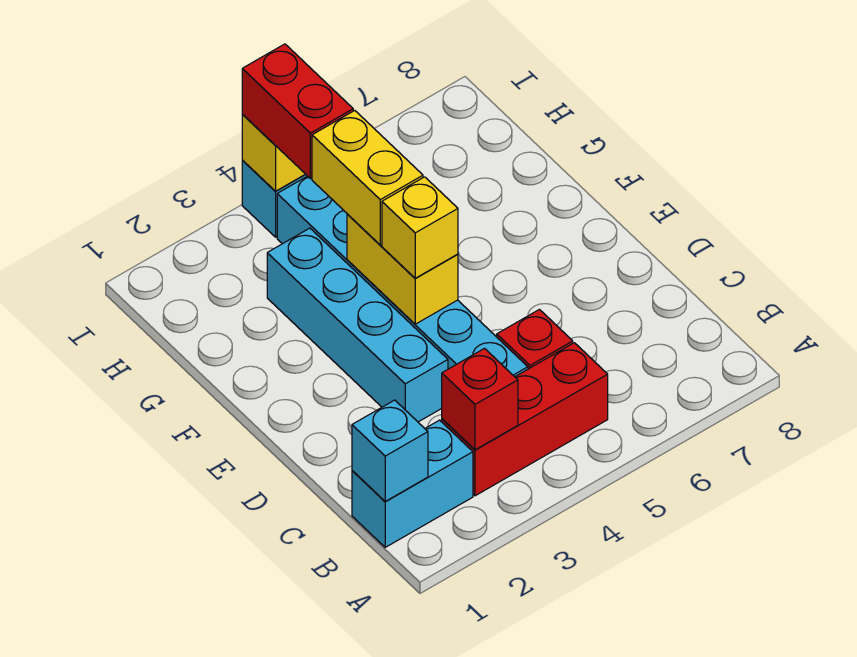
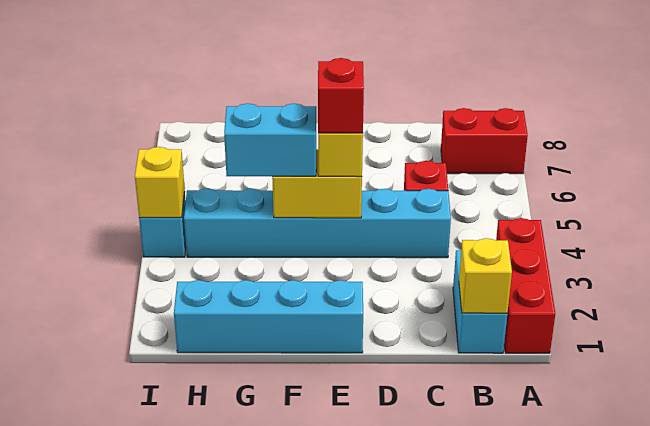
cyan 1x1 brick [352,400,428,502] -> yellow 1x1 brick [459,238,512,313]
red 1x3 brick [442,343,608,496] -> red 1x3 brick moved to [496,218,555,353]
red 1x1 brick [442,349,518,450] -> red 1x1 brick moved to [318,58,364,133]
cyan 1x4 brick [267,228,448,422] -> cyan 1x4 brick moved to [174,280,363,353]
yellow 1x2 brick [312,111,423,245] -> cyan 1x2 brick [224,103,316,177]
red 1x2 brick [242,44,353,179] -> red 1x2 brick moved to [441,108,528,174]

